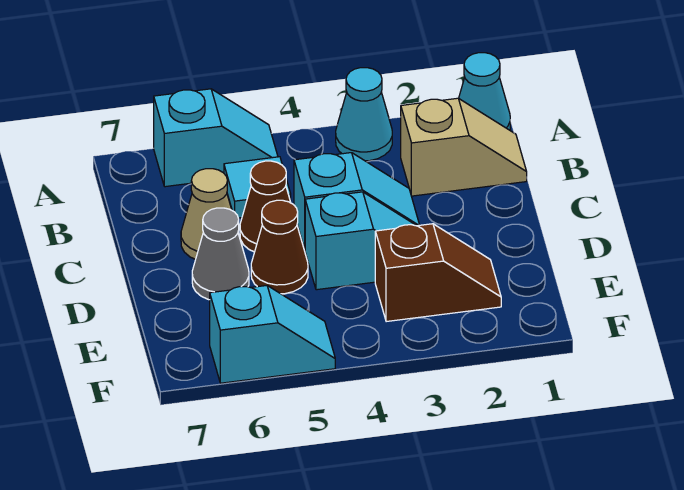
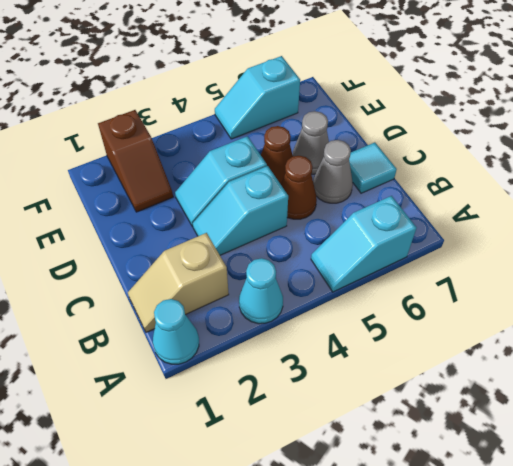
cyan 1x1 tile [224,157,291,218] -> cyan 1x1 tile moved to [349,142,397,193]
tan 1x1 cone [181,169,232,259] -> grey 1x1 cone [313,140,353,203]
brown 1x2 slope [375,224,501,322] -> brown 1x2 slope turned to [98,110,173,212]

